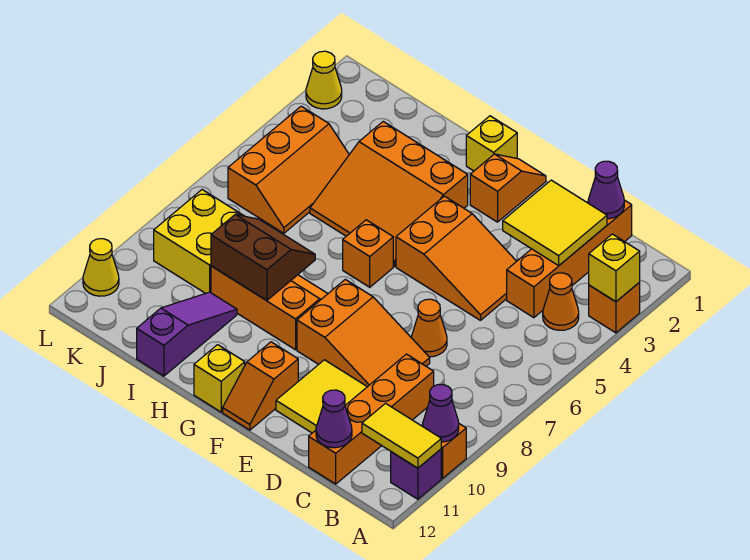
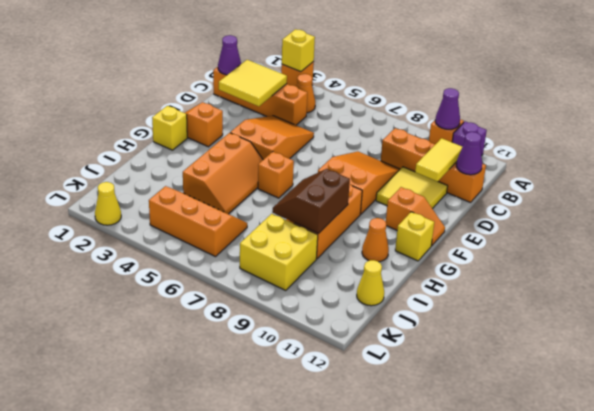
yellow 1x2 tile [362,403,441,468] -> yellow 1x2 tile moved to [415,138,462,181]
orange 1x1 cone [411,299,447,357] -> orange 1x1 cone moved to [362,218,389,262]
orange 3x3 slope [310,122,468,266] -> orange 2x3 slope [183,133,263,214]
purple 1x3 slope [137,292,237,376] -> none
yellow 1x1 cone [83,239,119,296] -> yellow 1x1 cone moved to [357,260,384,306]

